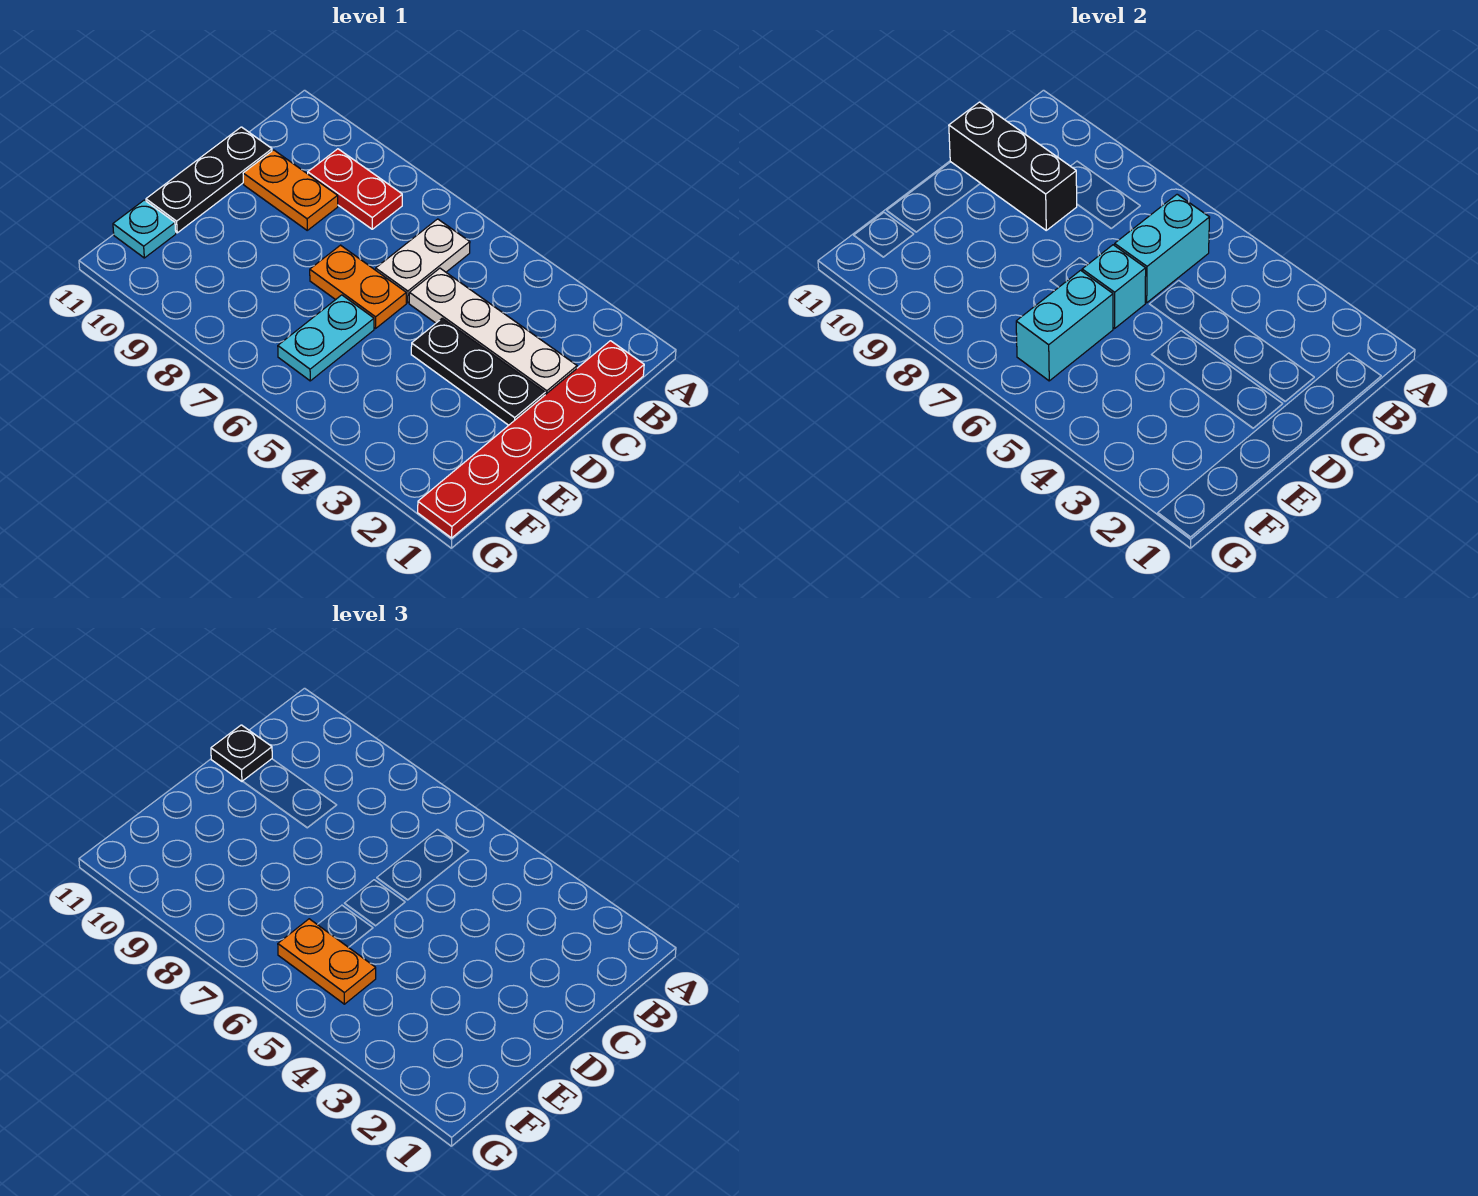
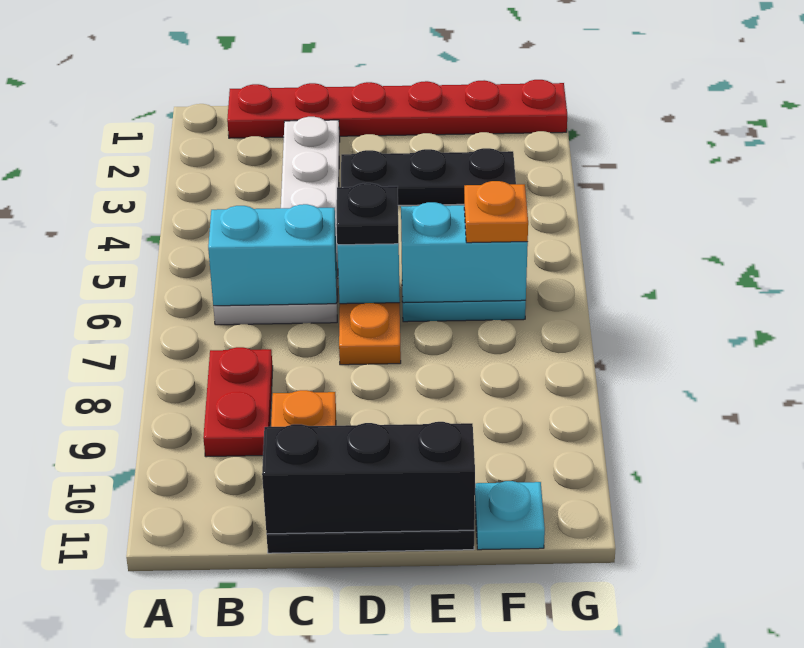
black 1x3 brick [949,102,1077,230] -> black 1x3 brick turned to [262,422,475,534]
black 1x1 plate [211,725,272,781] -> black 1x1 plate moved to [336,183,399,245]
black 1x3 plate [411,318,545,425] -> black 1x3 plate turned to [341,148,516,205]
orange 1x2 plate [278,919,376,1004] -> orange 1x1 plate [464,181,528,243]

